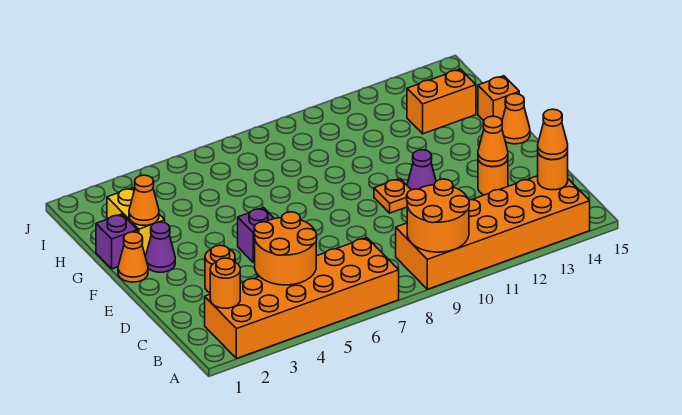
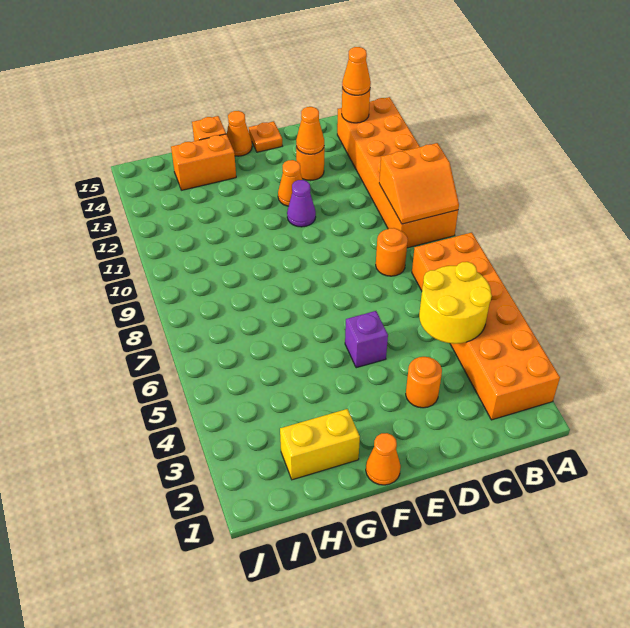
orange 2x2 round brick [407,179,469,252] -> orange 2x2 slope [379,143,459,224]
orange 1x1 round brick [210,258,240,308] -> orange 1x1 round brick moved to [376,228,408,276]
orange 2x2 round brick [254,212,317,285] -> yellow 2x2 round brick [419,262,492,344]
orange 1x1 plate [374,178,411,213] -> orange 1x1 plate moved to [249,121,282,152]
purple 1x1 cone [145,222,175,272] -> none
purple 1x1 brick [96,214,138,269] -> none
orange 1x1 cone [129,175,159,225] -> orange 1x1 cone moved to [278,160,302,206]
orange 1x2 brick [407,69,476,134] -> orange 1x2 brick turned to [171,134,236,190]

